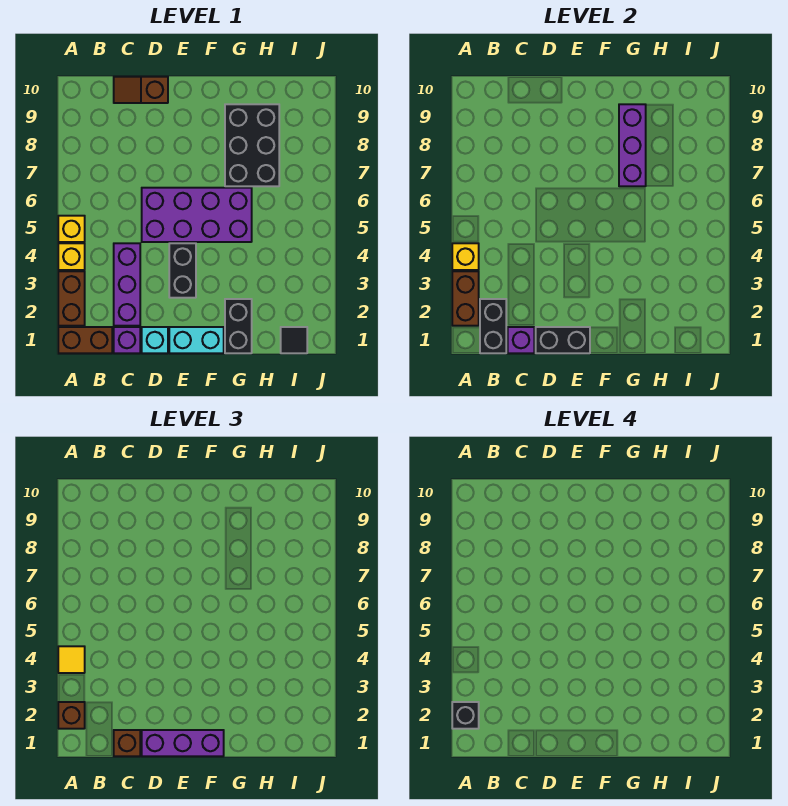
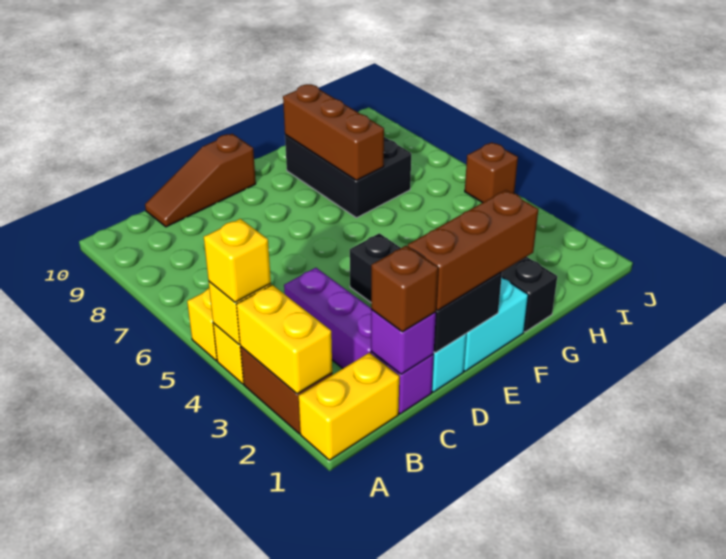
brown 1x2 brick [58,327,112,353] -> yellow 1x2 brick [299,353,399,460]
brown 1x2 brick [452,271,479,326] -> yellow 1x2 brick [236,285,332,394]
brown 1x1 brick [58,702,85,729] -> brown 1x1 brick moved to [465,142,518,203]
black 1x1 brick [452,702,479,729] -> none
yellow 1x1 tile [58,646,85,673] -> yellow 1x1 brick [204,219,271,302]
black 1x2 brick [480,299,506,353] -> none
brown 1x2 slope [114,77,168,103] -> brown 1x3 slope [145,134,256,227]
purple 1x3 brick [142,730,224,756] -> brown 1x3 brick [408,190,538,310]
purple 2x4 brick [142,188,252,242] -> none
purple 1x3 brick [619,104,646,186] -> brown 1x3 brick [283,84,384,180]
black 1x1 tile [281,327,307,353] -> none

